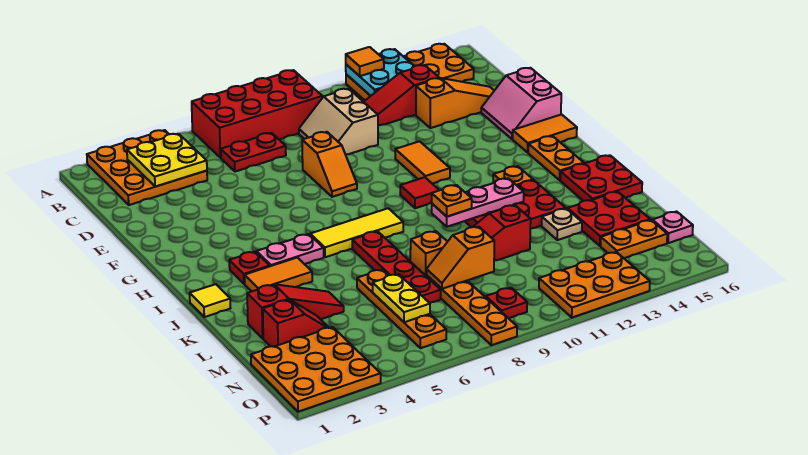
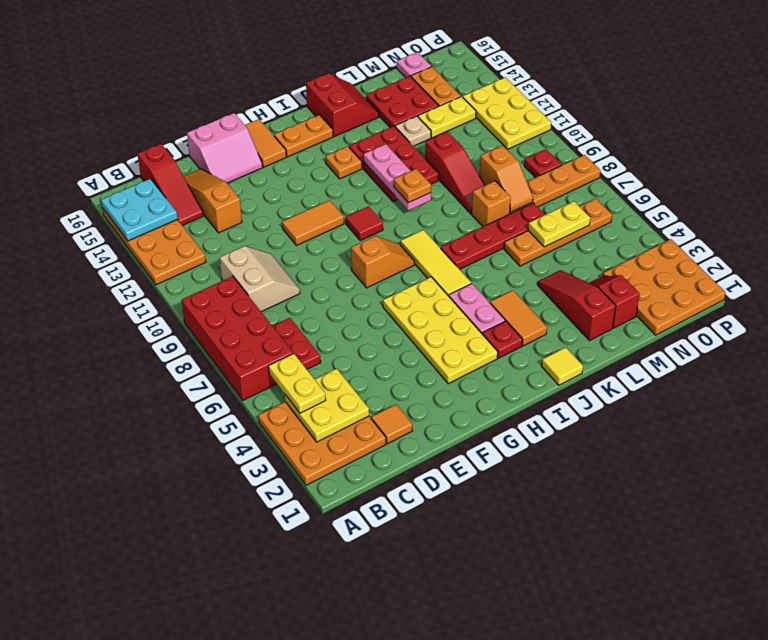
cyan 2x2 plate [346,49,414,96] -> cyan 2x2 plate moved to [101,179,177,241]
orange 1x1 tile [346,47,384,76] -> orange 1x1 tile moved to [371,404,412,444]
none -> yellow 1x2 plate [268,353,326,413]
tan 2x2 slope [299,89,378,155] -> tan 2x2 slope turned to [220,246,300,312]
red 1x3 slope [364,65,439,126] -> red 1x3 slope moved to [138,144,203,226]
orange 1x2 slope [302,132,357,197] -> orange 1x2 slope moved to [351,236,414,288]
none -> yellow 2x4 plate [383,277,498,384]
red 2x2 plate [560,155,642,201] -> red 2x2 slope [306,73,379,137]
none -> yellow 1x2 plate [418,97,476,138]
orange 2x3 plate [539,252,650,317] -> yellow 2x3 plate [463,77,551,149]

